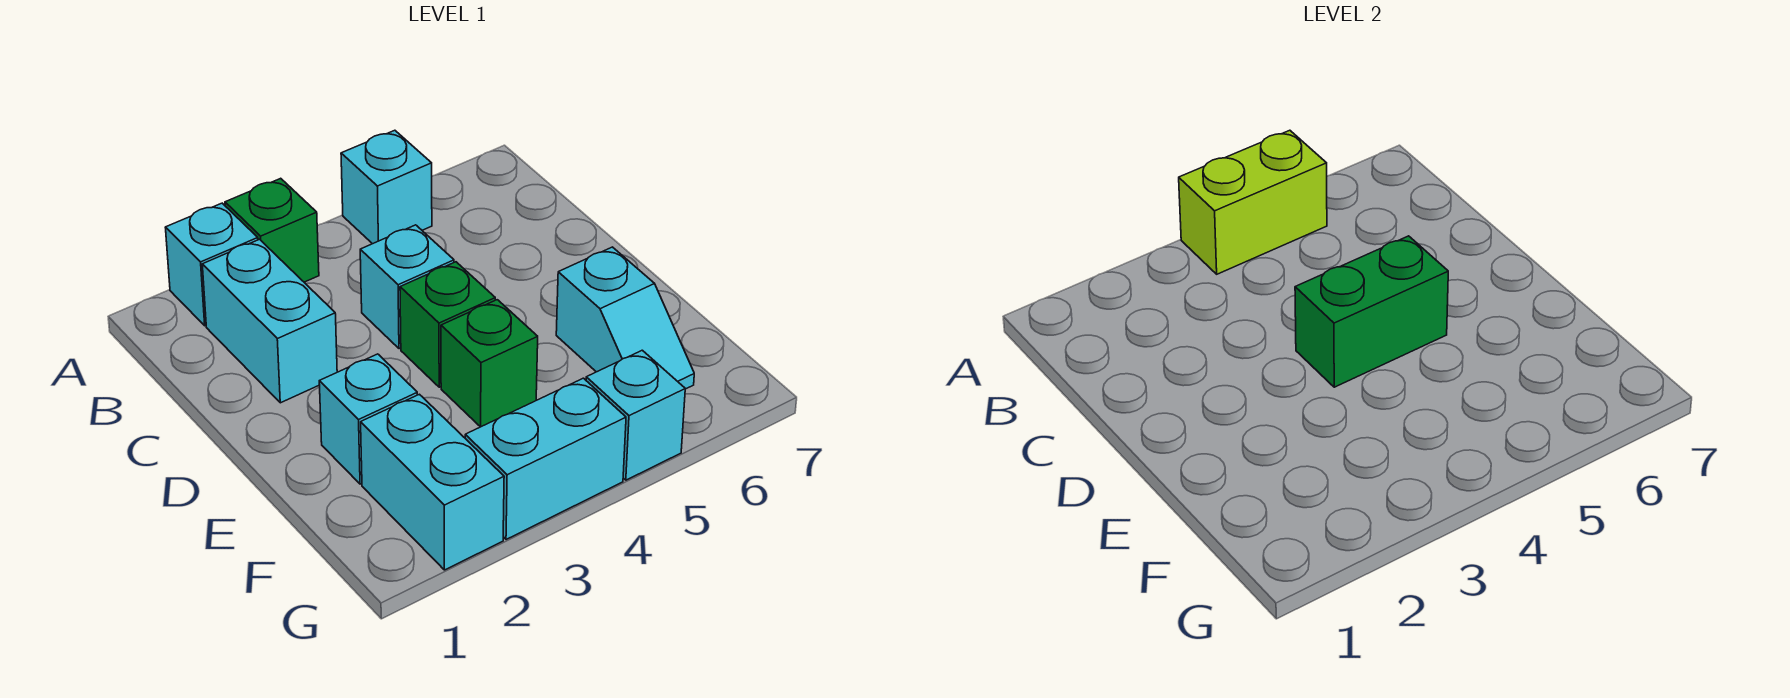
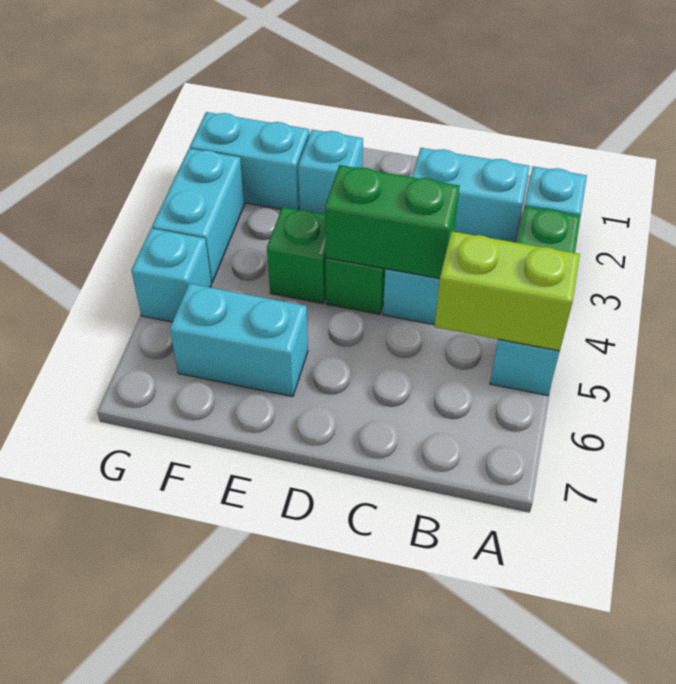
lime 1x2 brick [1179,130,1327,274] -> lime 1x2 brick turned to [435,231,580,351]
green 1x2 brick [1295,236,1448,387] -> green 1x2 brick turned to [325,165,460,279]
cyan 1x2 slope [556,247,694,389] -> cyan 1x2 brick [170,284,308,397]

